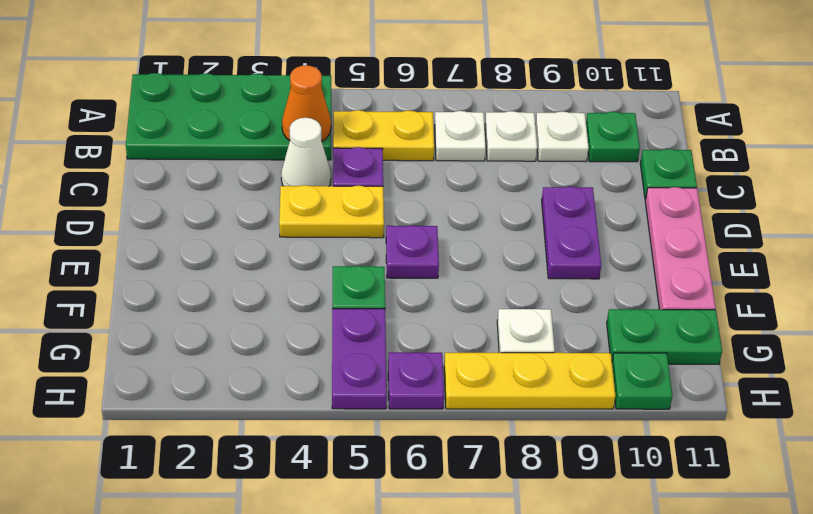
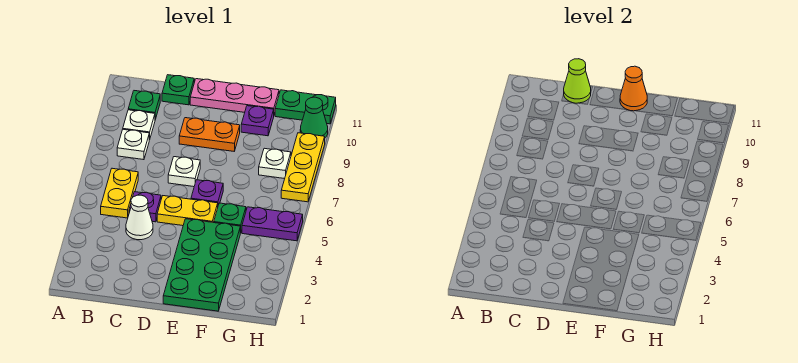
green 2x4 plate [126,73,331,160] -> green 2x4 plate moved to [163,219,240,311]
orange 1x1 cone [282,65,331,141] -> orange 1x1 cone moved to [620,66,647,111]
white 1x1 plate [435,111,486,161] -> white 1x1 plate moved to [168,157,200,187]
none -> lime 1x1 cone [564,59,591,103]
yellow 1x2 plate [279,185,384,238] -> yellow 1x2 plate turned to [157,196,218,226]
purple 1x2 plate [542,187,601,279] -> orange 1x2 plate [179,118,240,151]
green 1x2 plate [607,309,722,364] -> green 1x2 plate turned to [275,90,336,124]
purple 1x1 plate [388,352,444,409] -> purple 1x1 plate moved to [241,106,274,136]
green 1x1 plate [612,353,672,409] -> green 1x1 cone [300,97,328,138]

